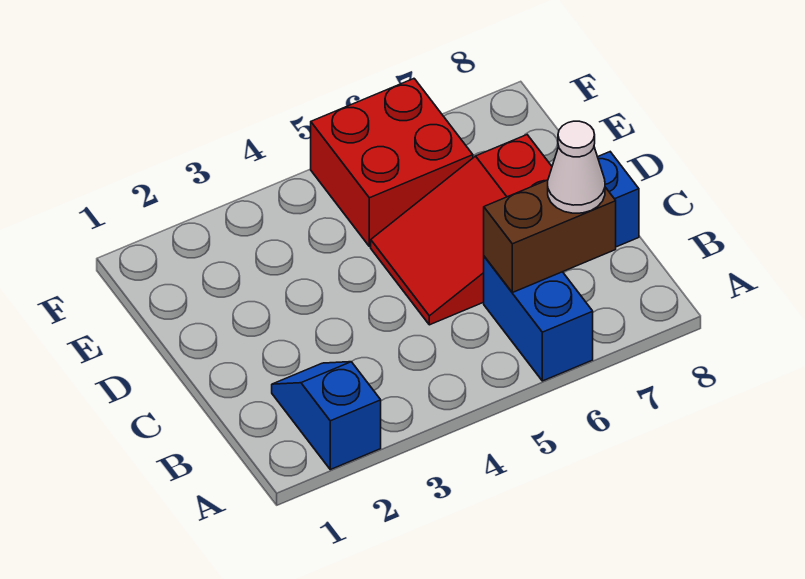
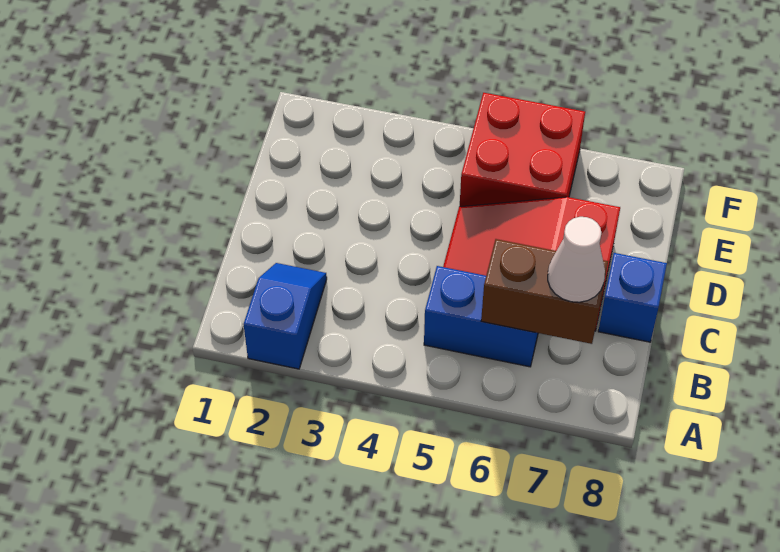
blue 1x2 brick [484,256,593,381] -> blue 1x2 brick turned to [424,266,538,367]

